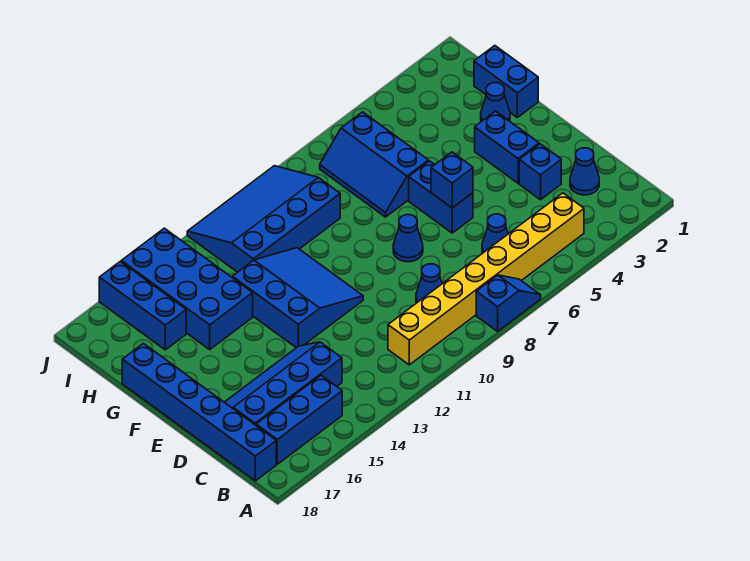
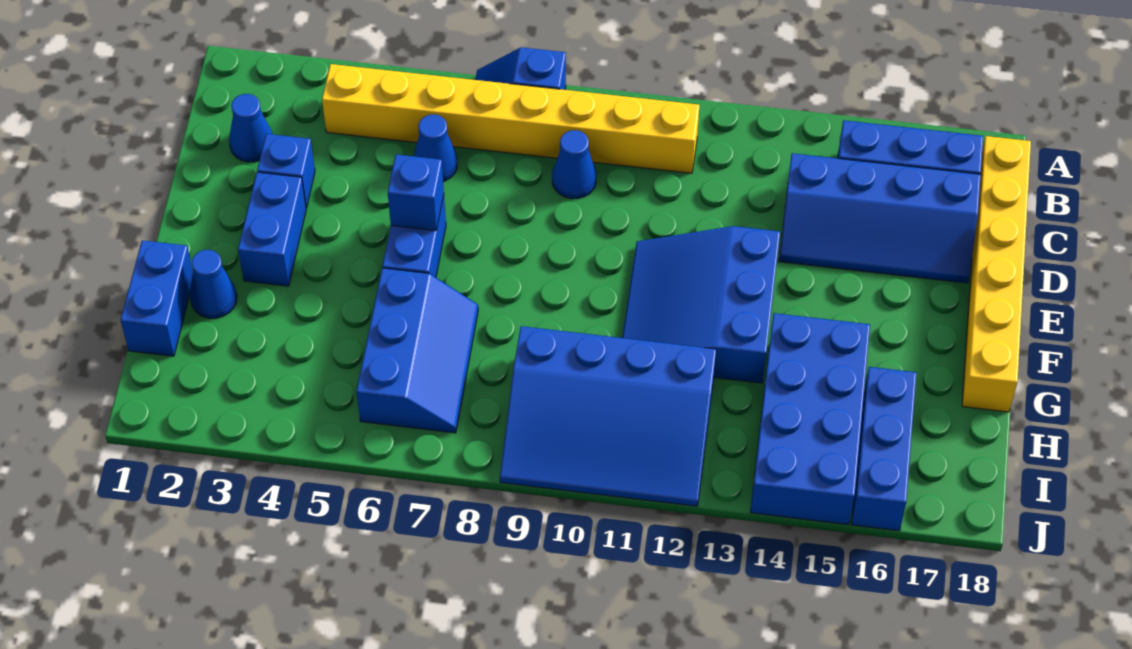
blue 1x6 brick [122,343,276,481] -> yellow 1x6 brick [962,136,1031,412]
blue 1x1 cone [393,215,423,262] -> none

